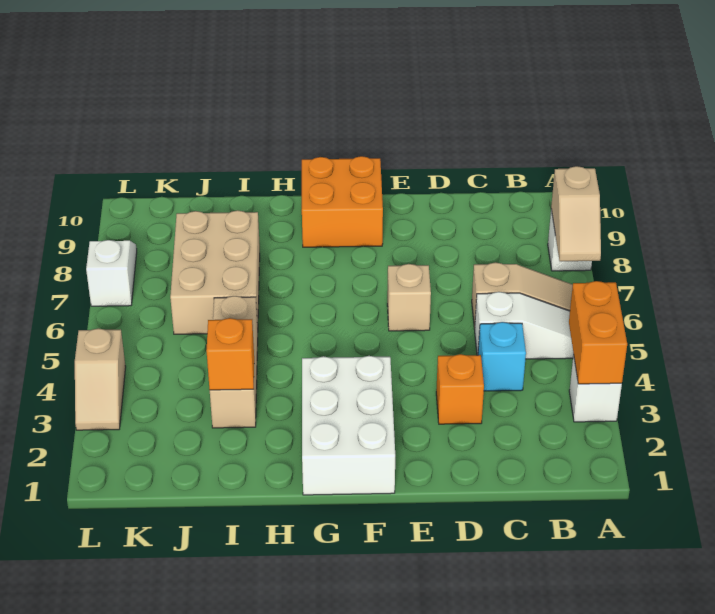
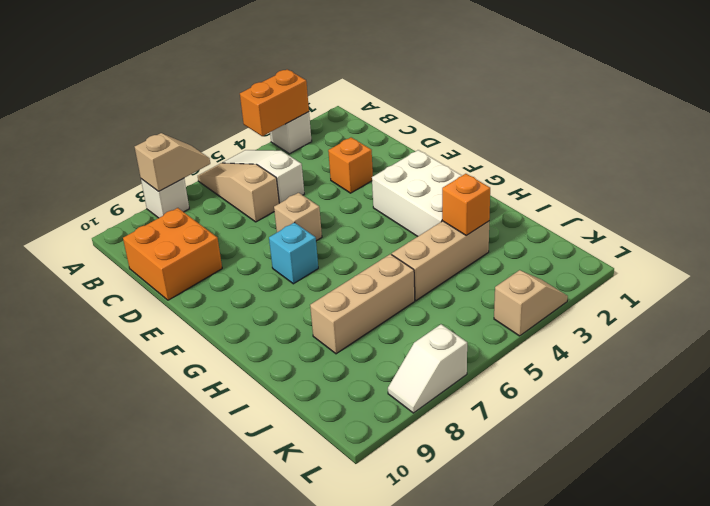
cyan 1x1 brick [478,322,526,391] -> cyan 1x1 brick moved to [269,222,318,284]
white 2x3 brick [302,356,395,495] -> white 2x3 brick turned to [372,150,462,237]
orange 2x2 brick [302,156,383,247] -> orange 2x2 brick moved to [123,208,222,300]
tan 2x3 brick [170,210,260,334] -> tan 1x3 brick [310,254,415,354]

